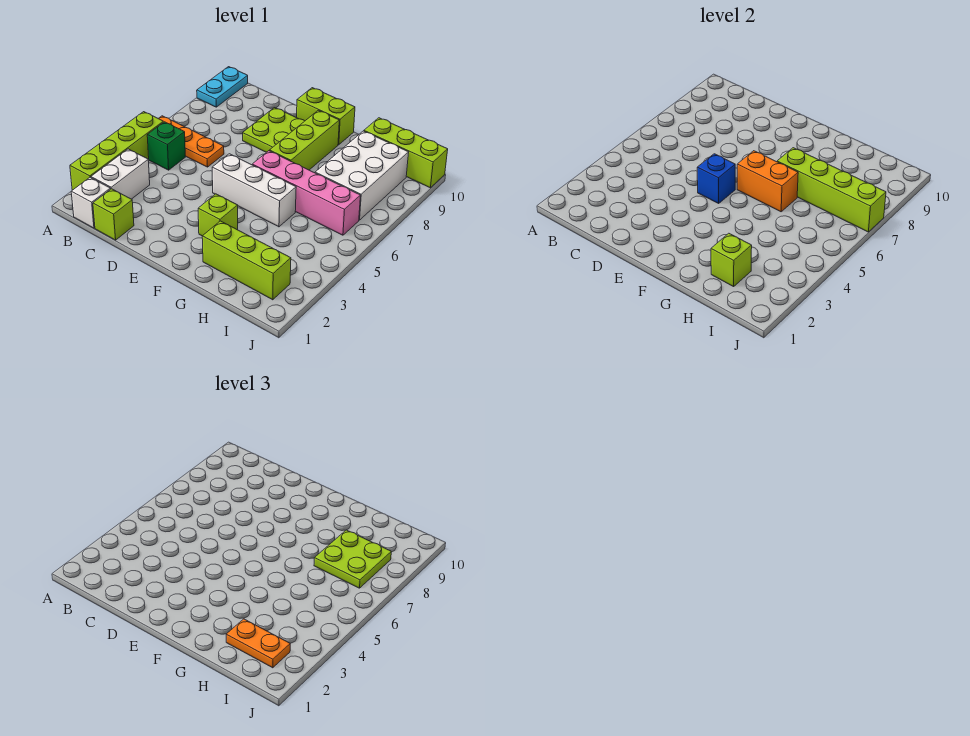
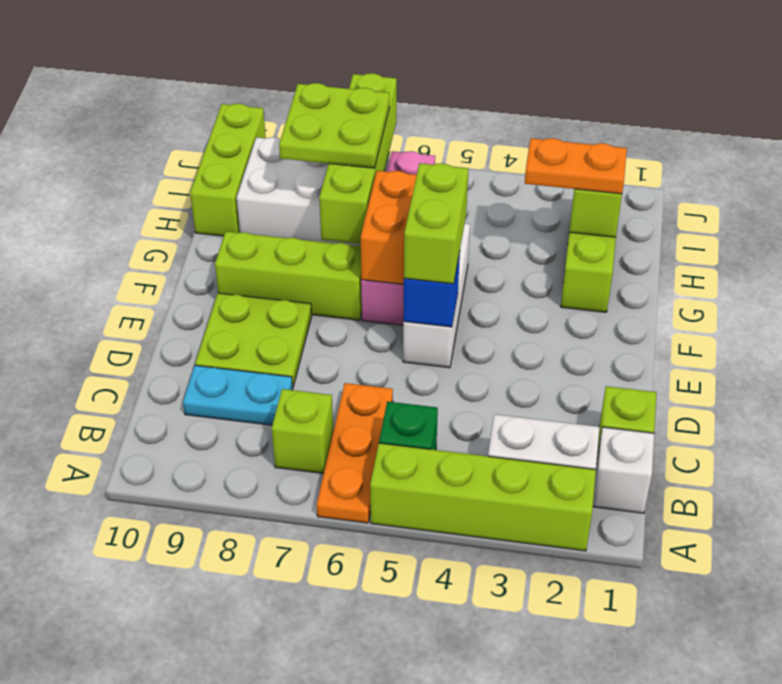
cyan 1x2 plate [197,67,248,107] -> cyan 1x2 plate moved to [183,365,293,425]
lime 1x2 brick [297,88,355,145] -> lime 1x2 brick moved to [404,163,468,284]
lime 1x1 brick [198,194,238,236] -> lime 1x1 brick moved to [272,389,333,474]
orange 1x2 plate [226,619,290,668] -> orange 1x2 plate turned to [525,138,627,194]

